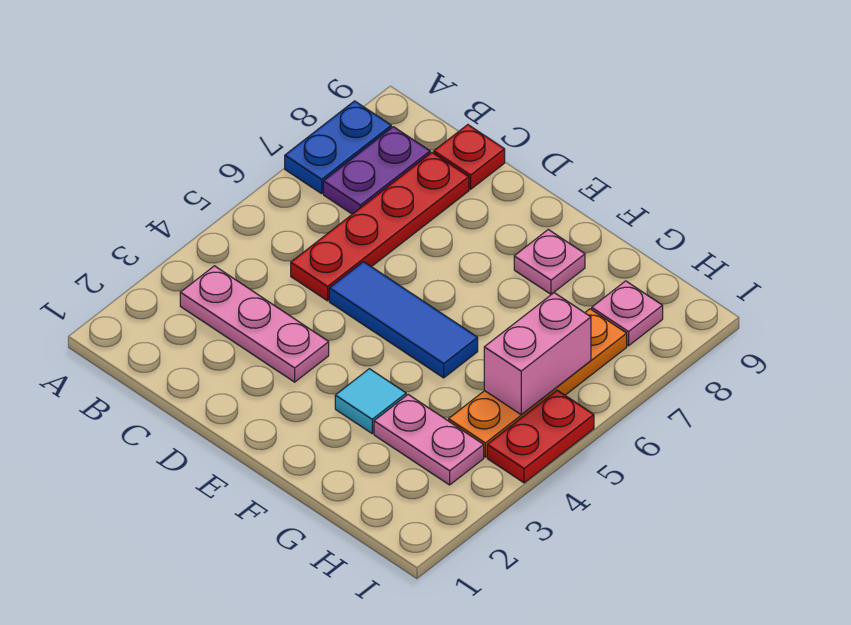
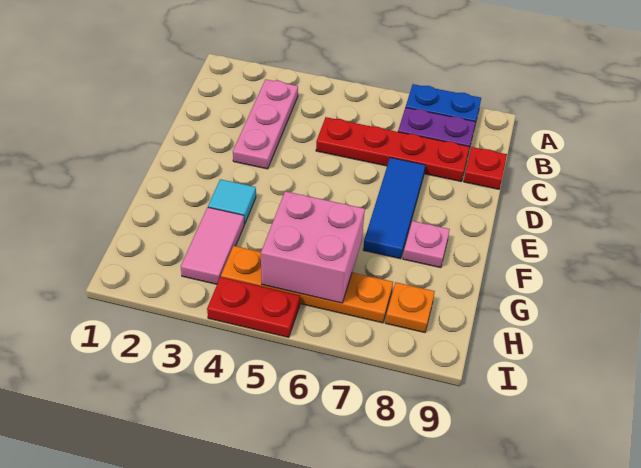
blue 1x3 tile [329,262,478,378] -> blue 1x3 tile moved to [363,158,425,259]
pink 1x2 plate [374,395,484,485] -> pink 1x2 tile [181,207,244,284]
pink 1x2 brick [484,293,591,415] -> pink 2x2 brick [261,191,365,303]
pink 1x1 plate [592,281,663,346] -> orange 1x1 plate [385,282,435,333]

